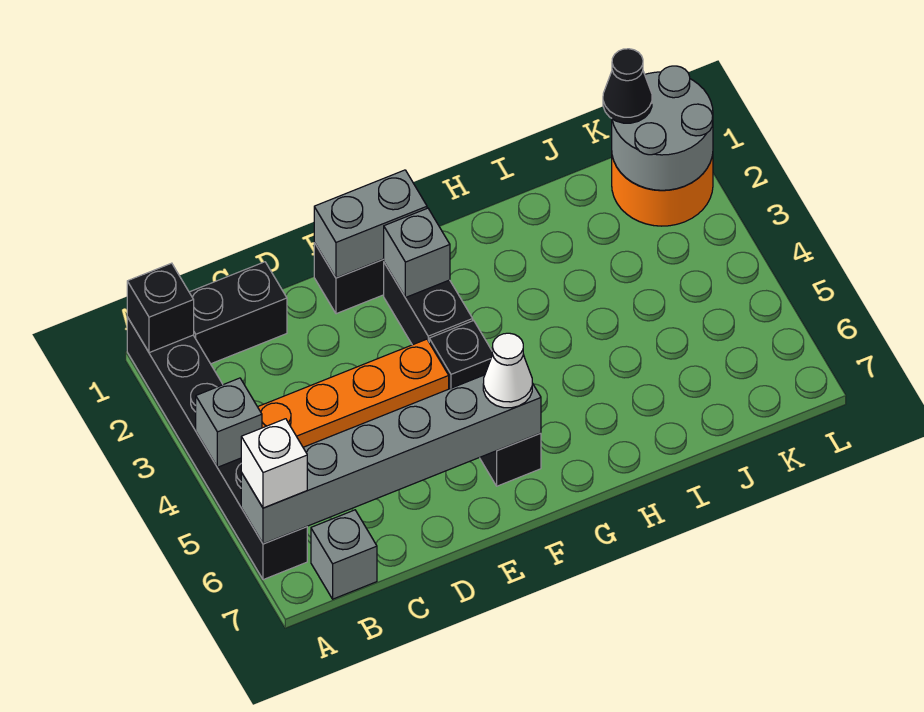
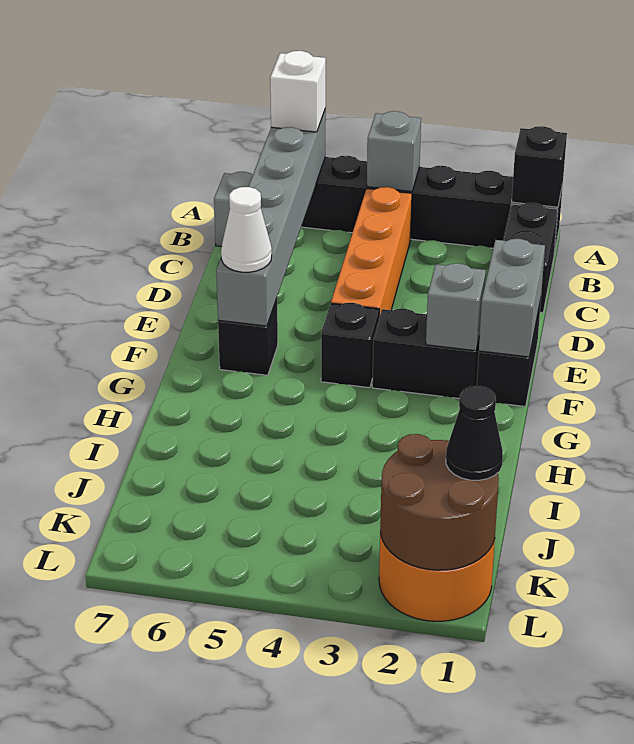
grey 2x2 round brick [612,66,713,190] -> brown 2x2 round brick [380,434,499,570]

